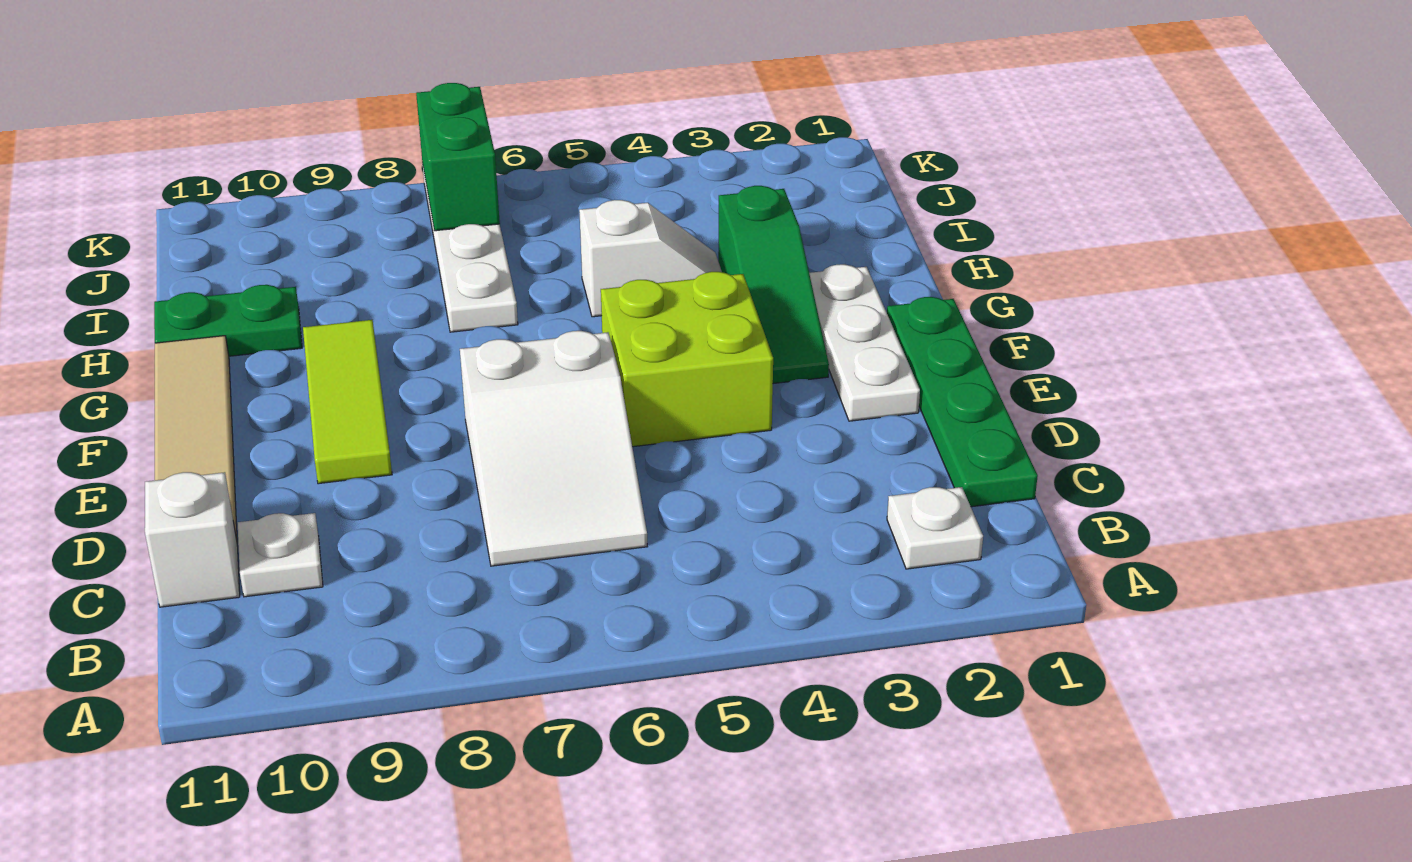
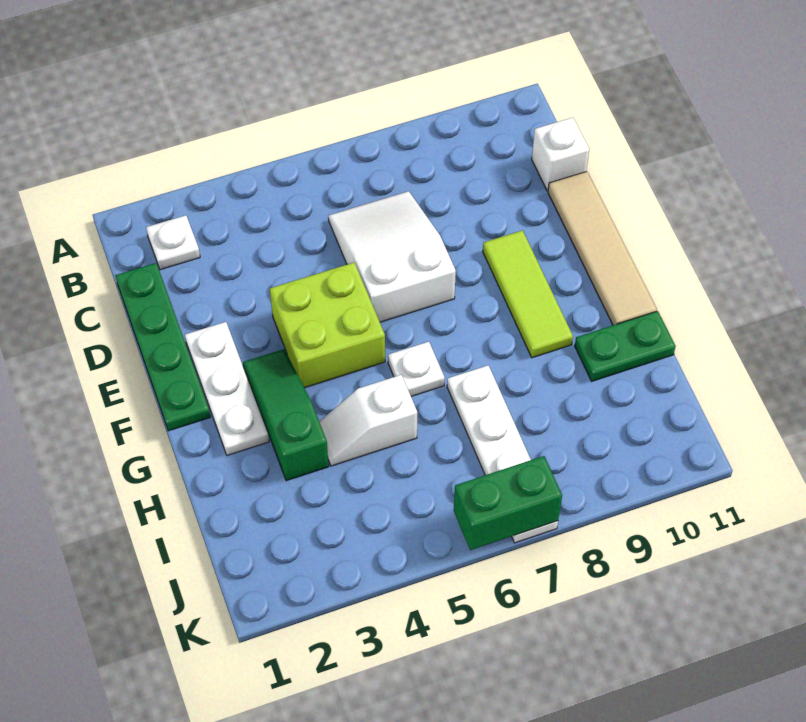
white 1x1 plate [238,513,323,597] -> white 1x1 plate moved to [388,342,445,396]
green 1x2 brick [416,83,500,231] -> green 1x2 brick turned to [454,456,562,550]

